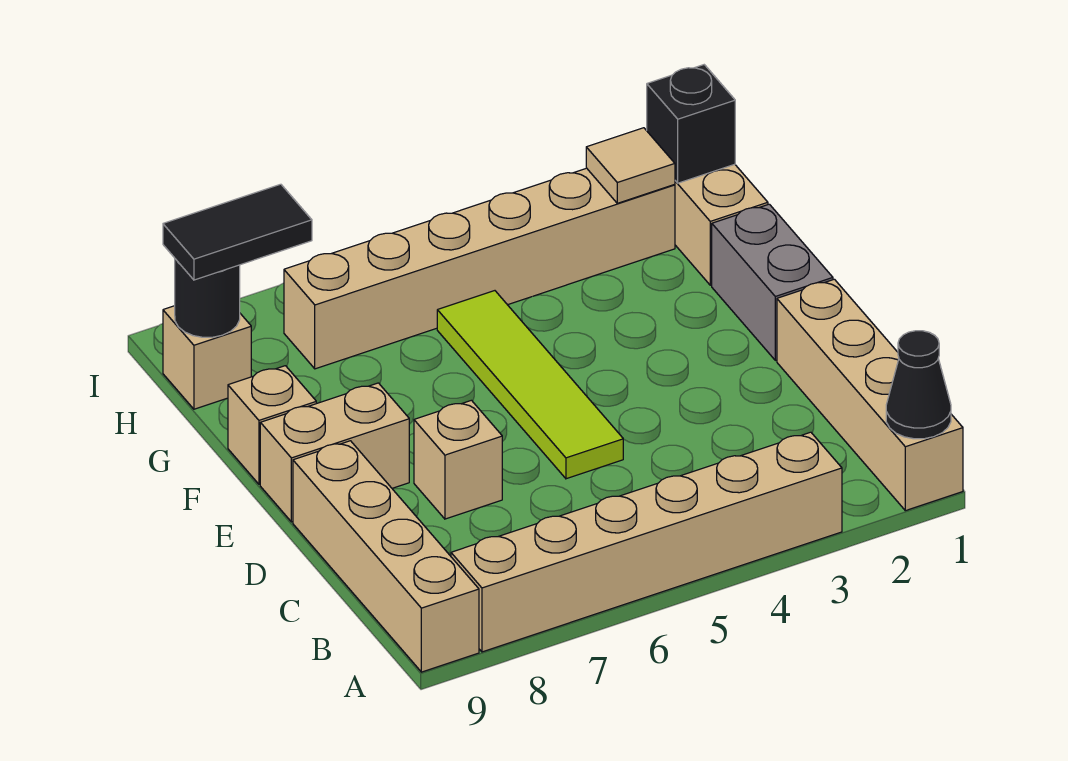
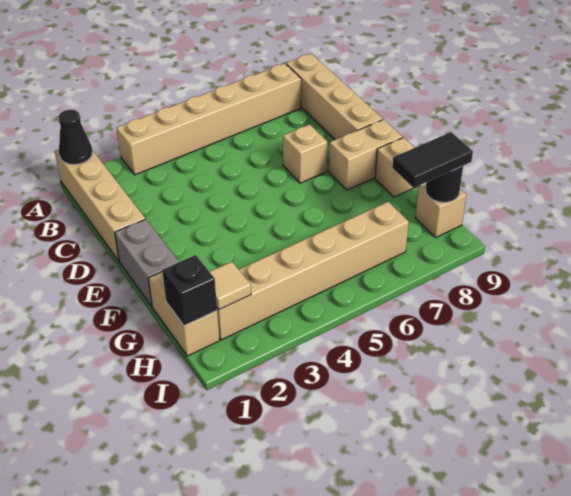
lime 1x4 tile [437,291,623,479] -> none

